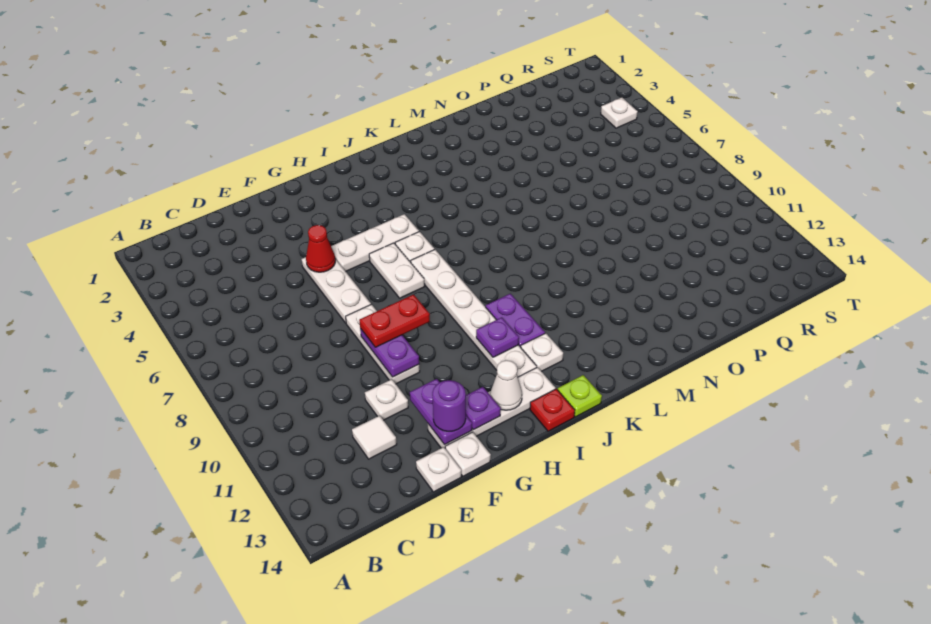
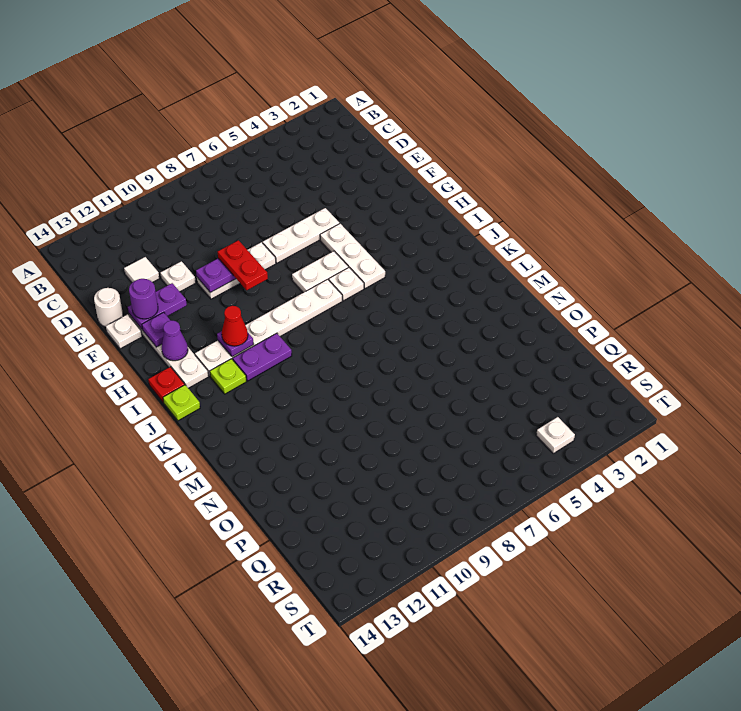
white 1x1 plate [416,447,461,492] -> white 1x1 round brick [94,288,123,327]
red 1x1 cone [306,225,335,272] -> red 1x1 cone moved to [222,306,248,346]
white 1x1 cone [490,360,522,410] -> purple 1x1 cone [162,320,188,361]
white 1x1 plate [521,333,563,371] -> lime 1x1 plate [210,359,247,394]

